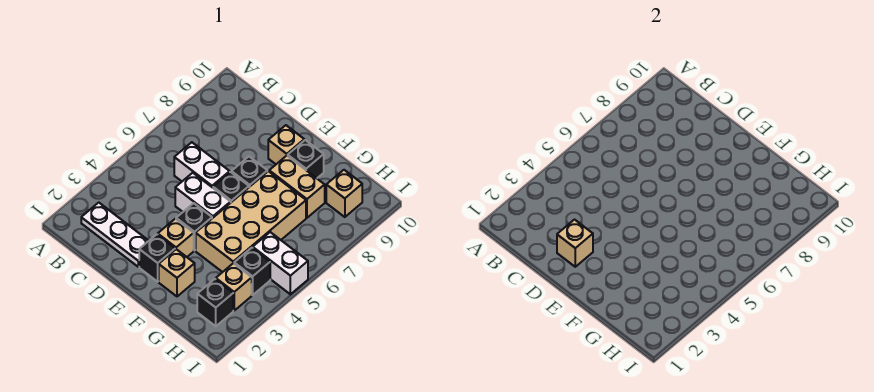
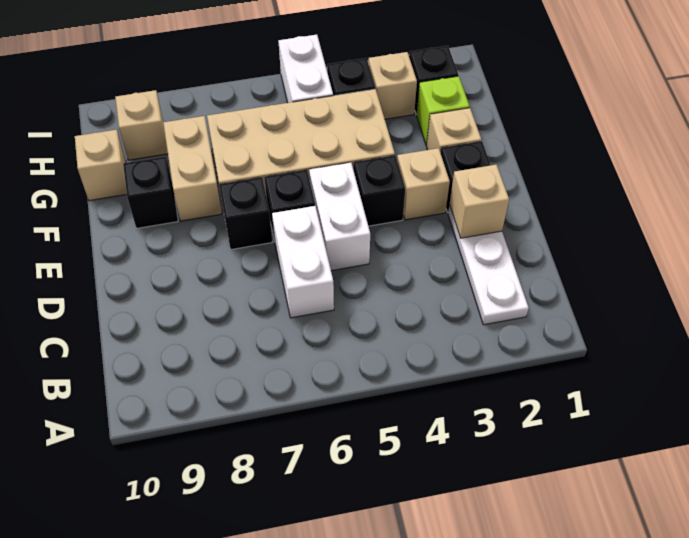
tan 1x1 brick [268,125,304,164] -> tan 1x1 brick moved to [75,130,127,201]
none -> lime 1x1 brick [417,76,470,146]

